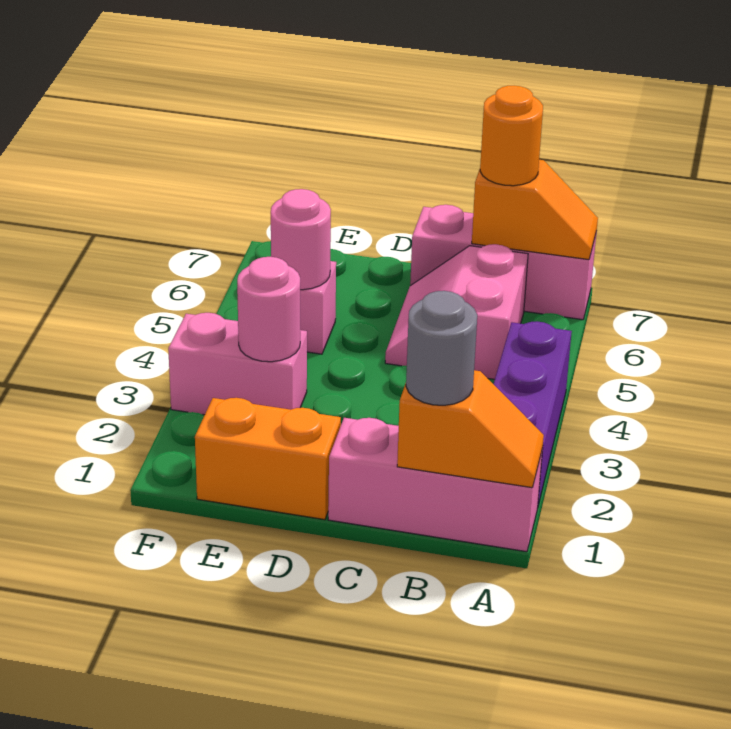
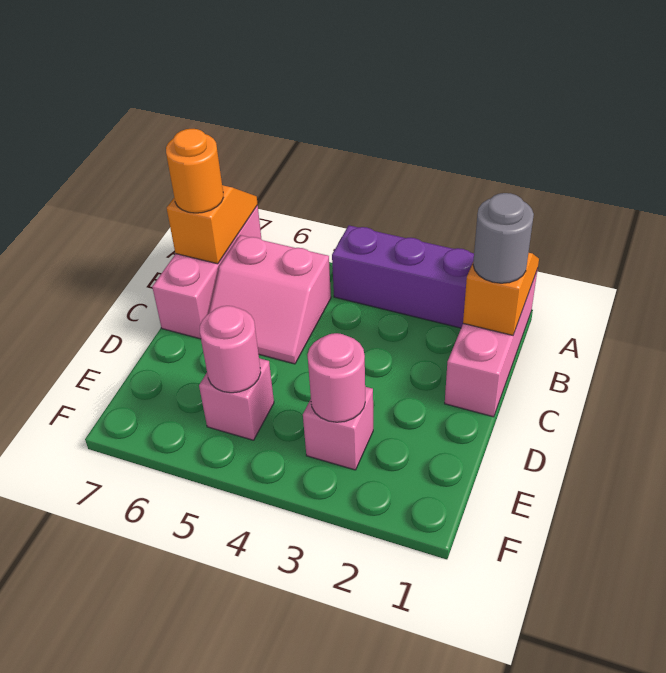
orange 1x2 brick [195,398,341,520] -> none
pink 1x2 brick [168,313,307,415] -> pink 1x1 brick [303,387,373,470]

